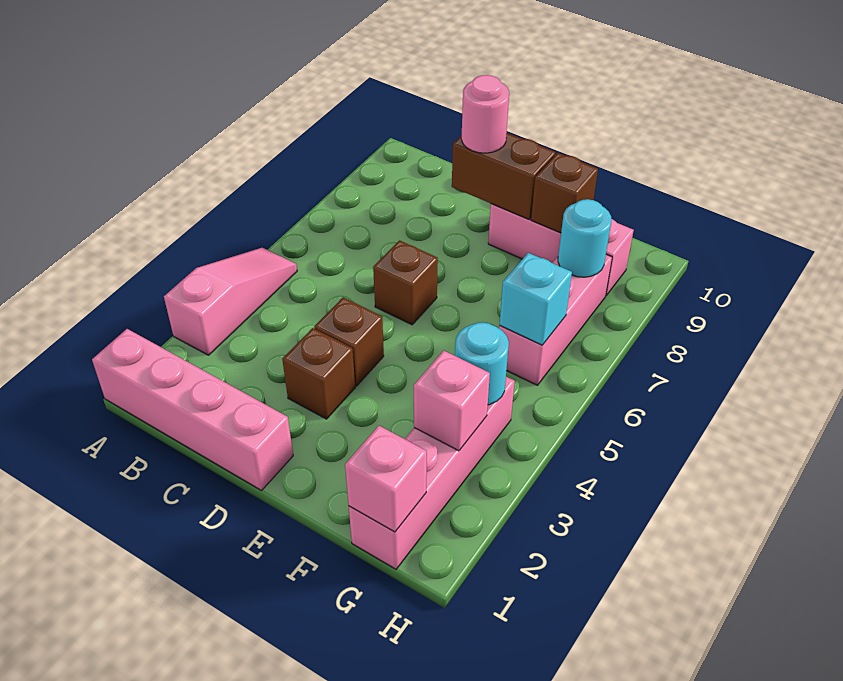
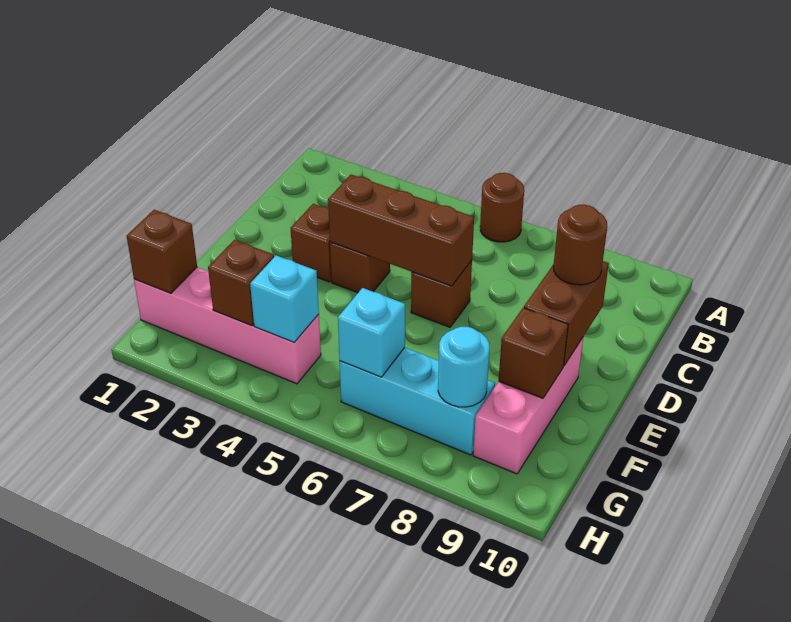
pink 1x4 brick [92,329,293,491] -> none
pink 1x3 slope [164,248,297,355] -> none
none -> brown 1x1 round brick [480,173,524,242]
none -> brown 1x3 brick [328,175,474,286]
pink 1x1 round brick [461,75,509,153] -> brown 1x1 round brick [554,205,607,285]
pink 1x1 brick [345,426,427,532] -> brown 1x1 brick [127,210,197,293]
pink 1x1 brick [414,351,490,451] -> brown 1x1 brick [208,240,274,326]
cyan 1x1 round brick [455,322,509,405] -> cyan 1x1 brick [250,255,319,342]
pink 1x3 brick [499,255,612,385] -> cyan 1x3 brick [340,348,495,455]

